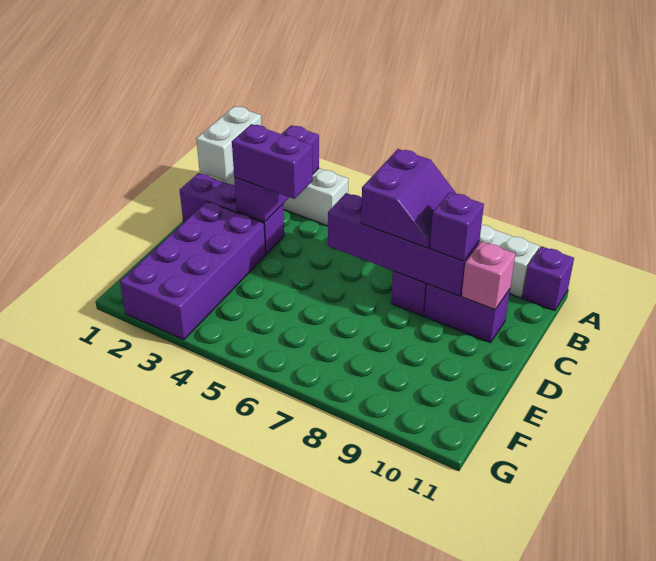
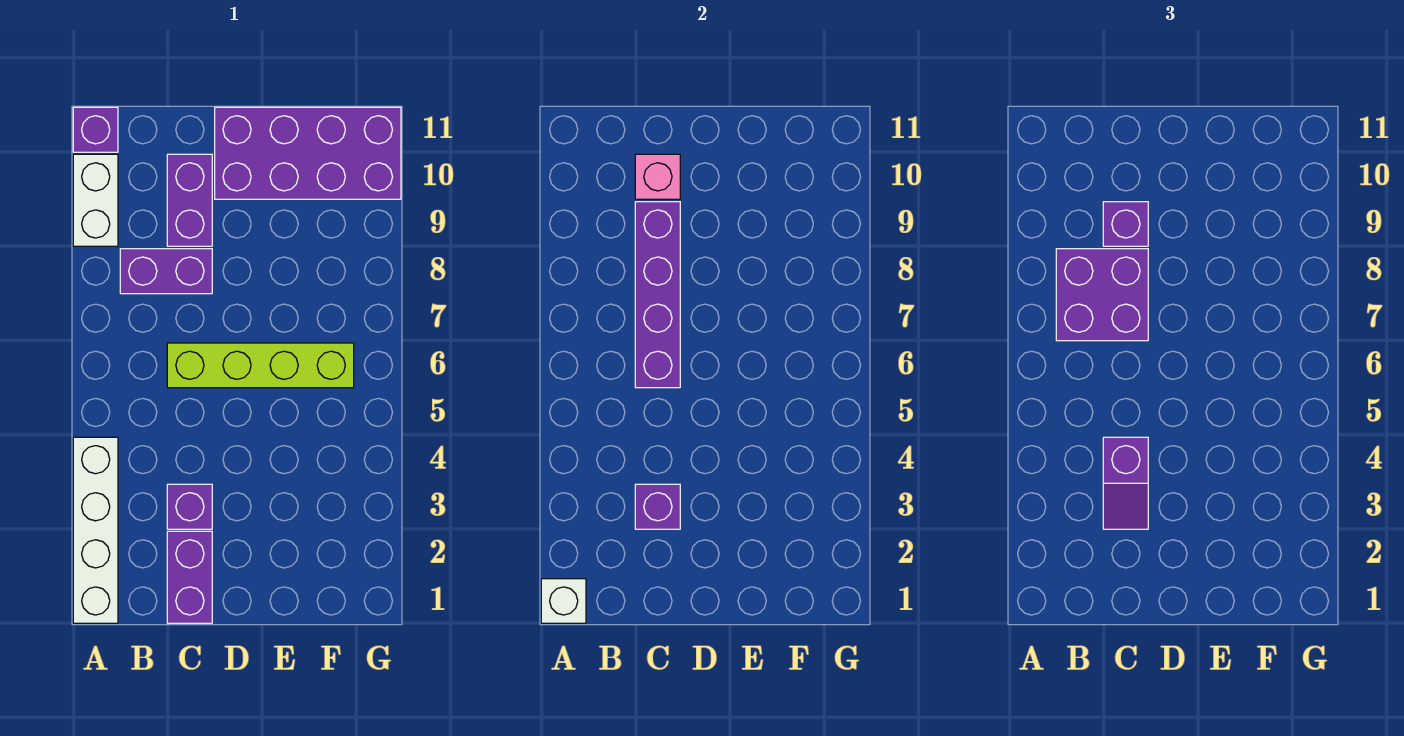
white 1x2 brick [196,106,262,181] -> white 1x1 brick [541,579,586,623]
purple 1x3 brick [234,125,319,222] -> purple 1x1 brick [635,484,680,529]
purple 2x2 slope [361,149,456,248] -> purple 2x2 brick [1056,249,1148,341]
purple 1x2 brick [232,124,313,199] -> purple 1x2 slope [1103,437,1148,529]
none -> lime 1x4 brick [167,343,354,388]
purple 2x4 brick [120,202,266,340] -> purple 2x4 brick moved to [215,107,401,199]

